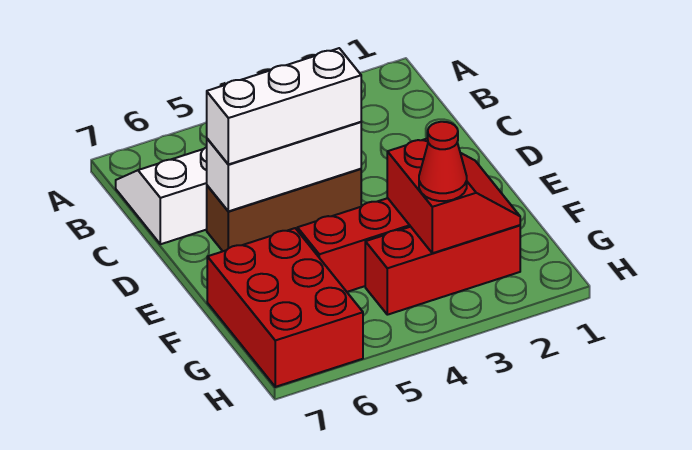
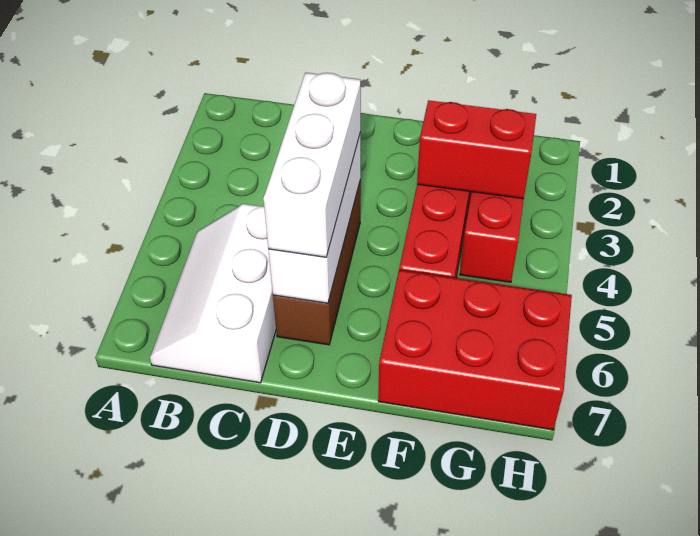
red 1x1 cone [419,122,467,201] -> none

